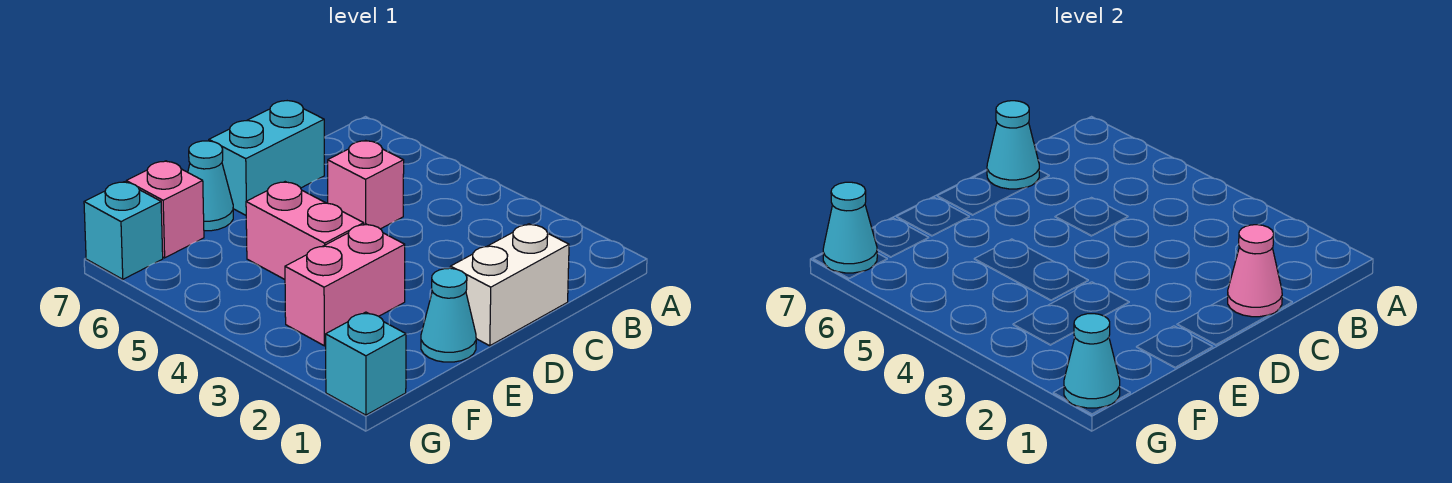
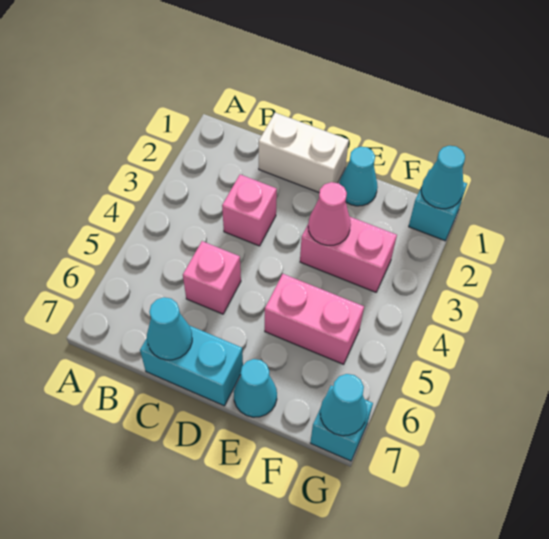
pink 1x1 cone [1228,225,1282,317] -> pink 1x1 cone moved to [308,182,351,245]
pink 1x2 brick [246,182,364,279] -> pink 1x2 brick turned to [265,274,364,364]
pink 1x1 brick [126,161,204,258] -> pink 1x1 brick moved to [222,175,277,246]

